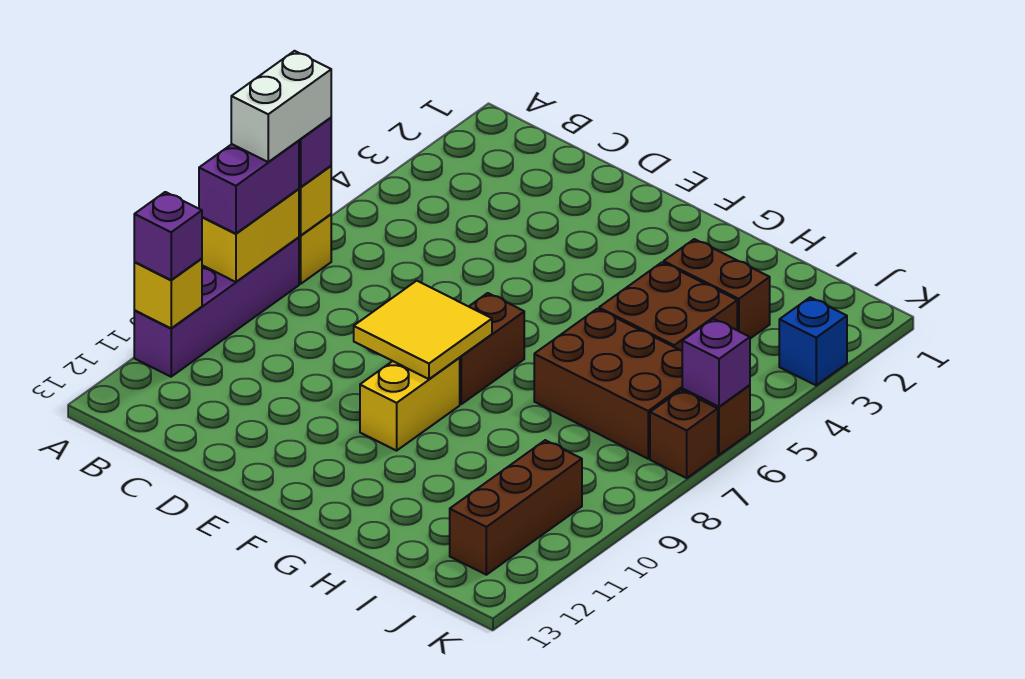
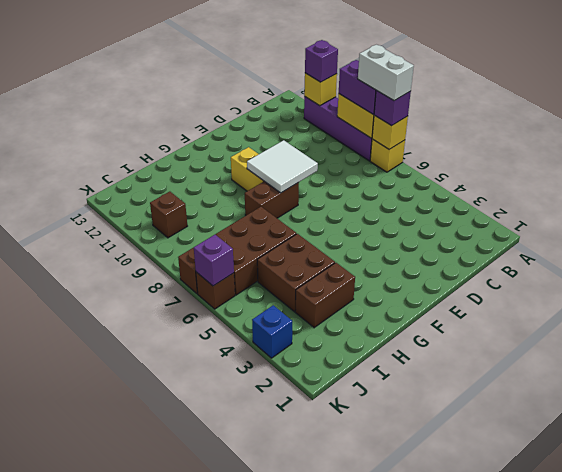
yellow 2x2 tile [354,281,492,379] -> white 2x2 tile [247,140,318,193]
brown 1x2 brick [460,293,524,404] -> brown 1x2 brick turned to [245,181,299,218]
brown 1x3 brick [450,440,582,575] -> brown 1x1 brick [150,192,187,238]

